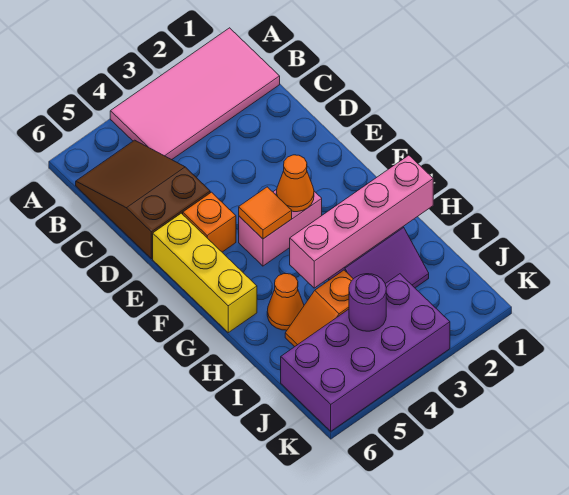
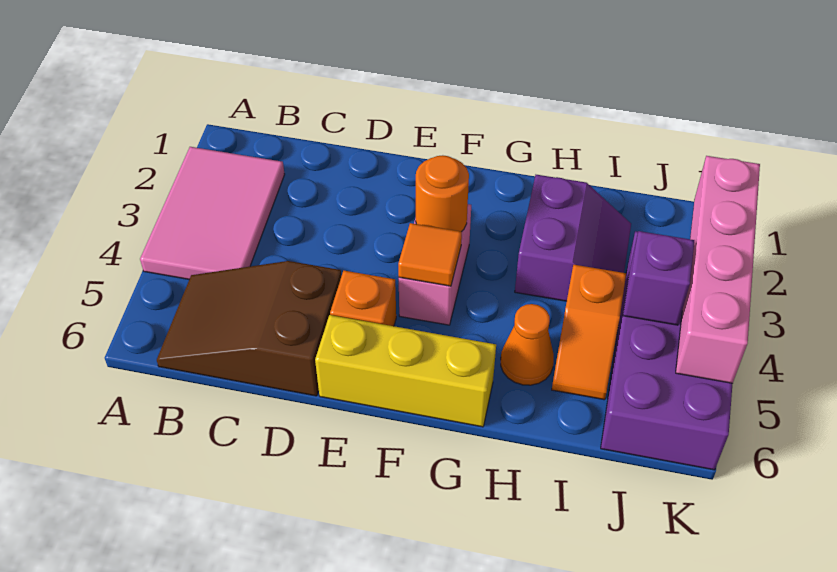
pink 2x4 tile [110,28,280,160] -> pink 2x3 tile [140,147,285,279]
orange 1x1 cone [276,155,314,212] -> orange 1x1 round brick [416,155,469,232]
pink 1x4 brick [290,155,433,288] -> pink 1x4 brick moved to [676,156,760,383]
purple 1x1 round brick [349,274,386,331] -> purple 1x1 brick [623,231,694,325]

